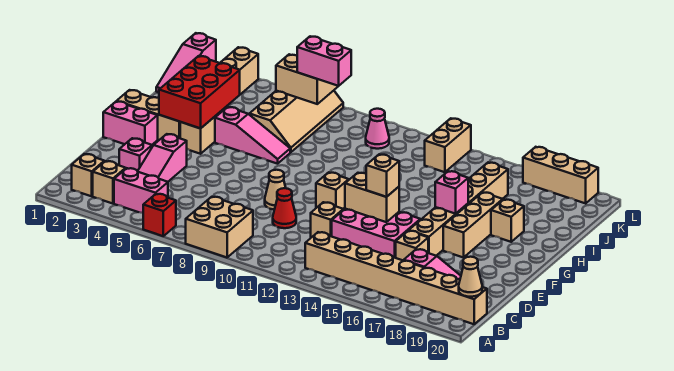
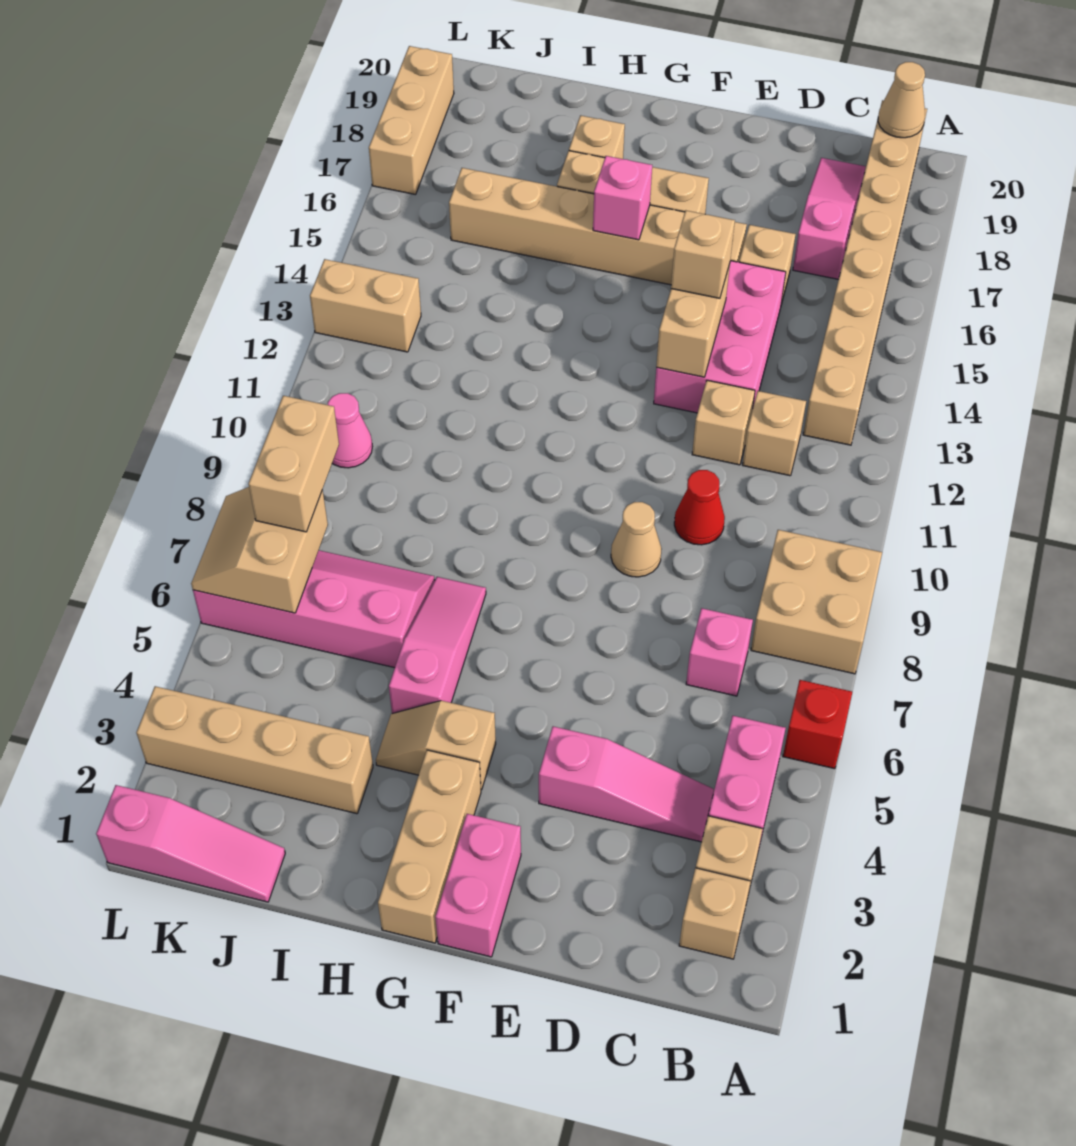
pink 1x1 brick [119,138,152,171] -> pink 1x1 brick moved to [686,608,753,696]
tan 1x1 brick [316,172,349,209] -> tan 1x1 brick moved to [743,391,806,476]
red 2x3 brick [159,56,240,128] -> none
tan 2x4 slope [249,91,343,152] -> pink 2x4 slope [193,550,435,668]
pink 1x2 brick [297,36,351,86] -> tan 1x2 brick [249,396,339,532]

